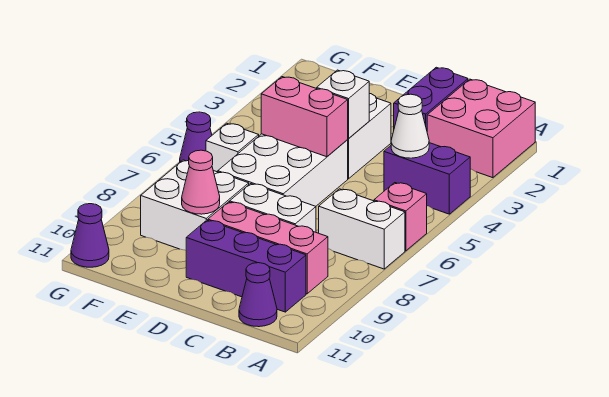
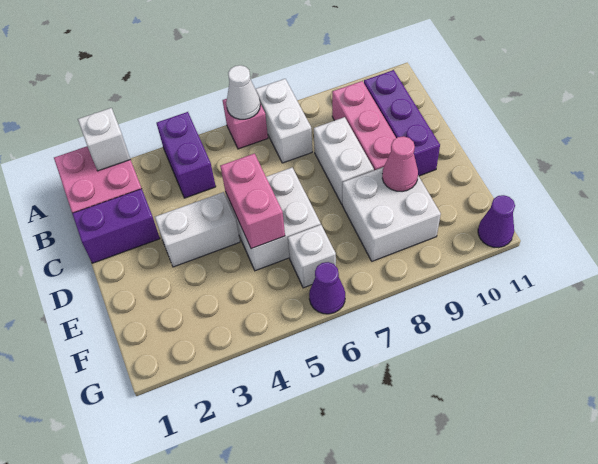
white 1x1 cone [391,94,429,158] -> white 1x1 cone moved to [226,65,260,119]
purple 1x1 cone [239,263,277,327] -> none
white 1x1 brick [317,70,369,139] -> white 1x1 brick moved to [78,108,130,171]
white 2x3 brick [218,134,348,206] -> white 2x2 brick [226,168,321,271]

